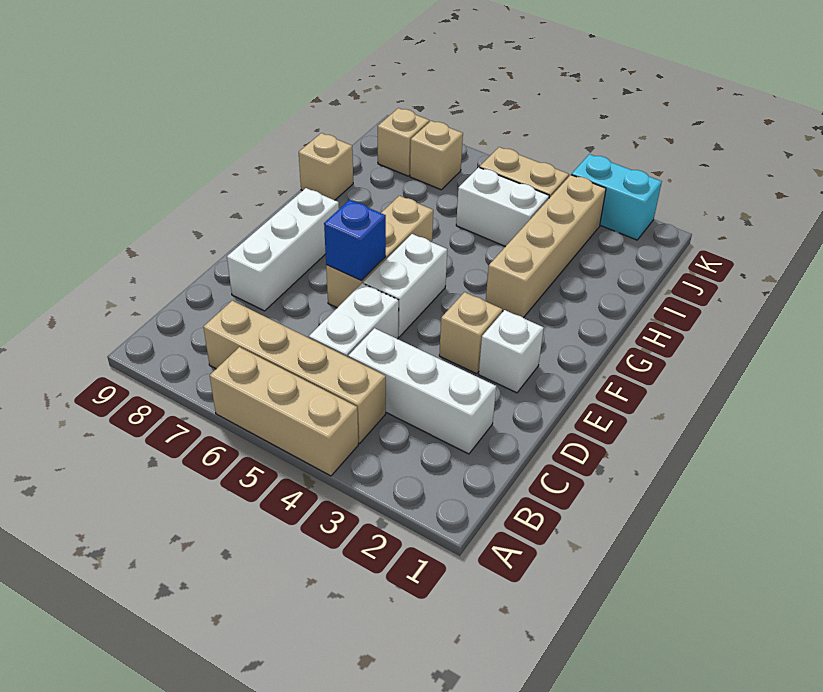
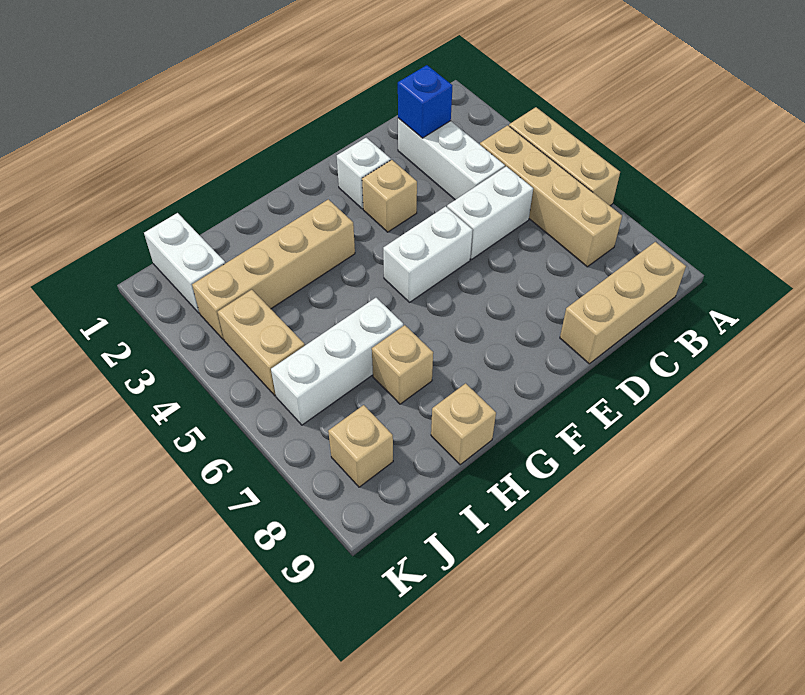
white 1x3 brick [227,188,339,311] -> white 1x3 brick moved to [271,298,403,425]
tan 1x3 brick [326,196,433,308] -> tan 1x3 brick moved to [560,242,686,364]
blue 1x1 brick [324,200,386,281] -> blue 1x1 brick moved to [398,65,453,138]
white 1x2 brick [456,167,549,247] -> white 1x2 brick moved to [144,213,225,313]
tan 1x1 brick [410,121,463,190] -> tan 1x1 brick moved to [372,325,433,404]
cyan 1x2 brick [571,154,662,240] -> none

